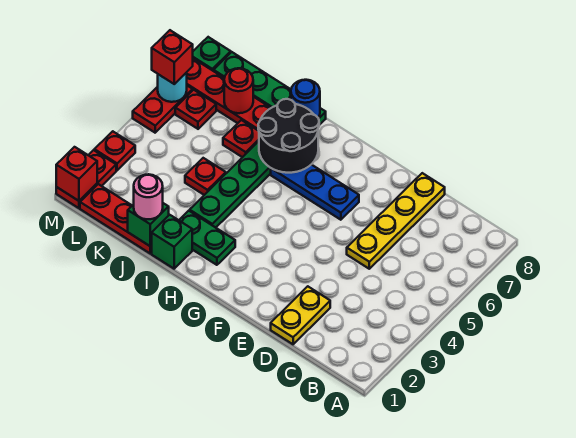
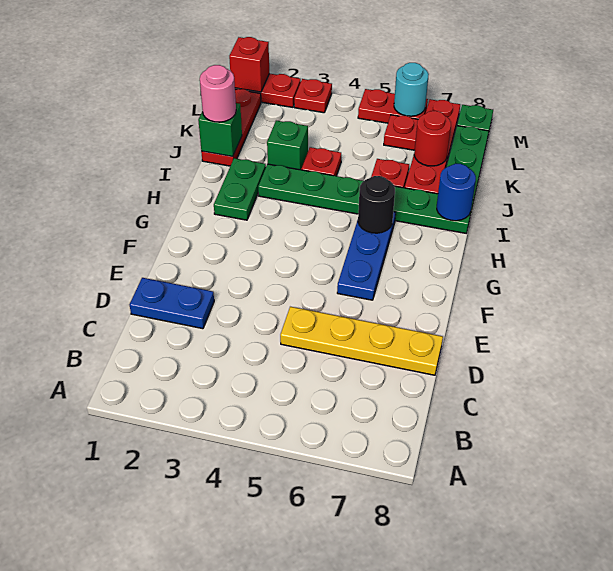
yellow 1x2 plate [271,286,330,344] -> blue 1x2 plate [130,278,214,329]
black 2x2 round brick [258,99,319,173] -> black 1x1 round brick [358,176,395,233]
green 1x1 brick [151,215,192,269] -> green 1x1 brick moved to [267,121,308,170]
red 1x1 brick [152,30,193,84] -> none

